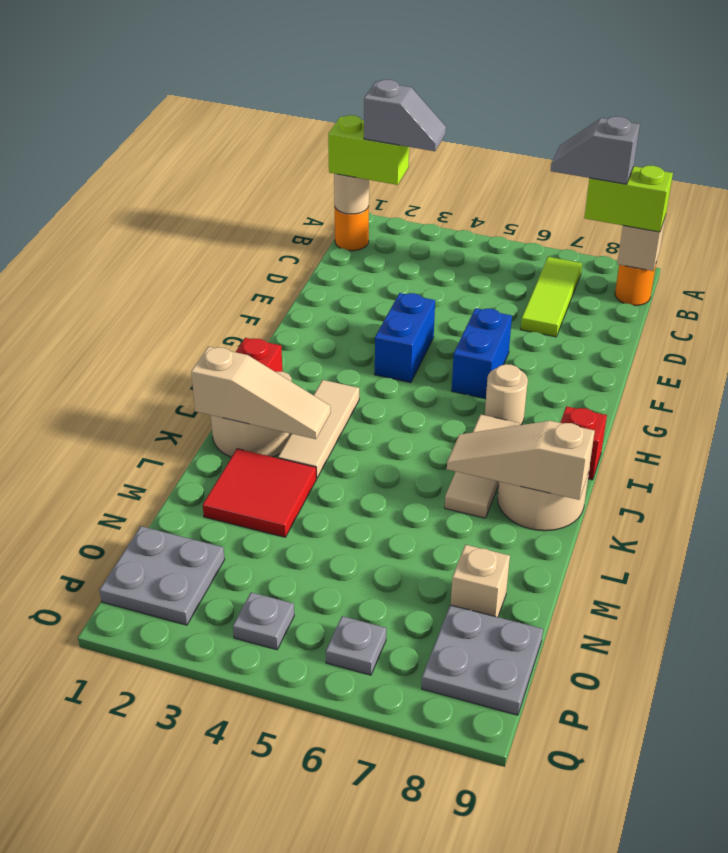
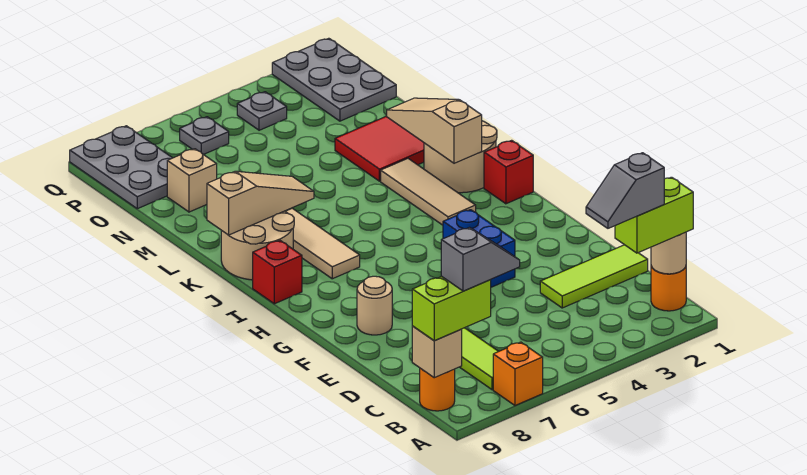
none -> orange 1x1 brick [493,342,543,405]
none -> lime 1x3 tile [540,245,648,308]
blue 1x2 brick [452,308,512,399] -> none
tan 1x1 round brick [485,364,528,425] -> tan 1x1 round brick moved to [357,276,392,335]
tan 1x3 slope [191,346,331,439] -> tan 1x3 slope turned to [387,98,482,163]
grey 2x2 plate [100,526,225,625] -> grey 2x3 plate [272,38,396,121]
grey 2x2 plate [422,605,543,715] -> grey 2x3 plate [70,126,172,209]

